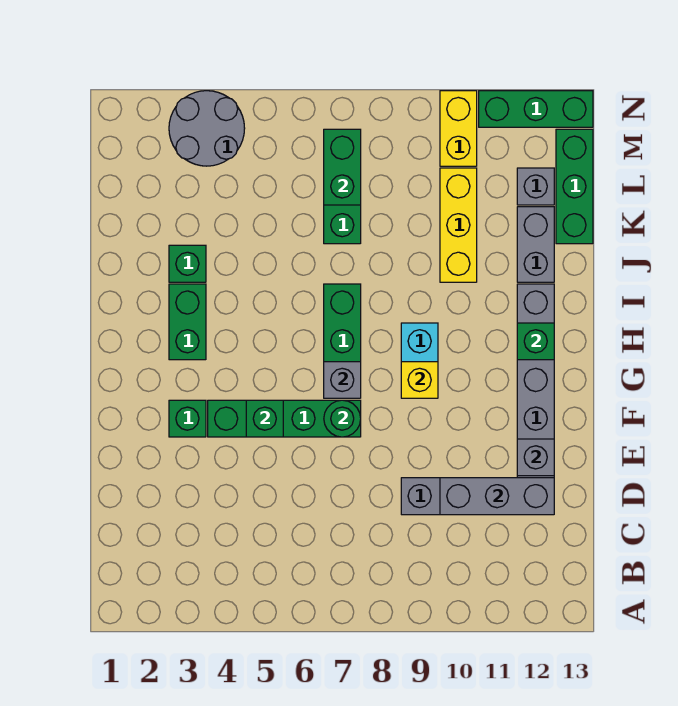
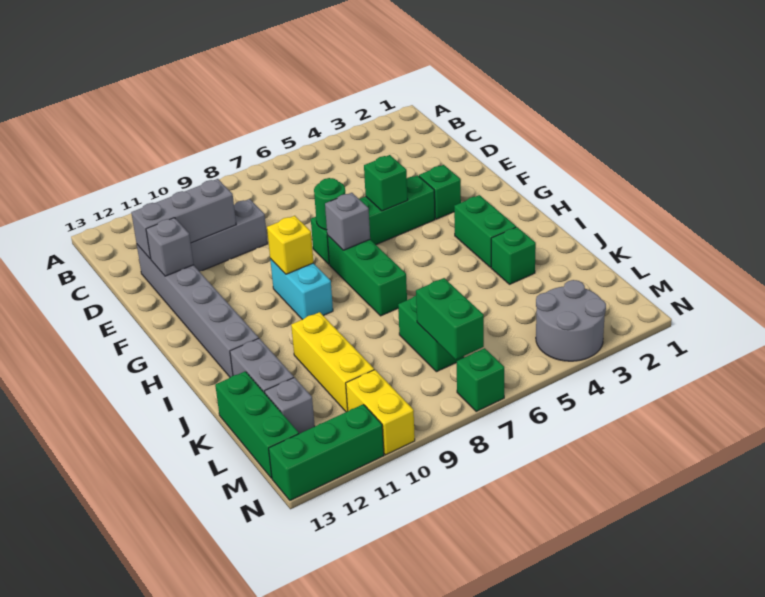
green 1x1 brick [517,323,554,360] -> green 1x1 brick moved to [457,348,504,411]

